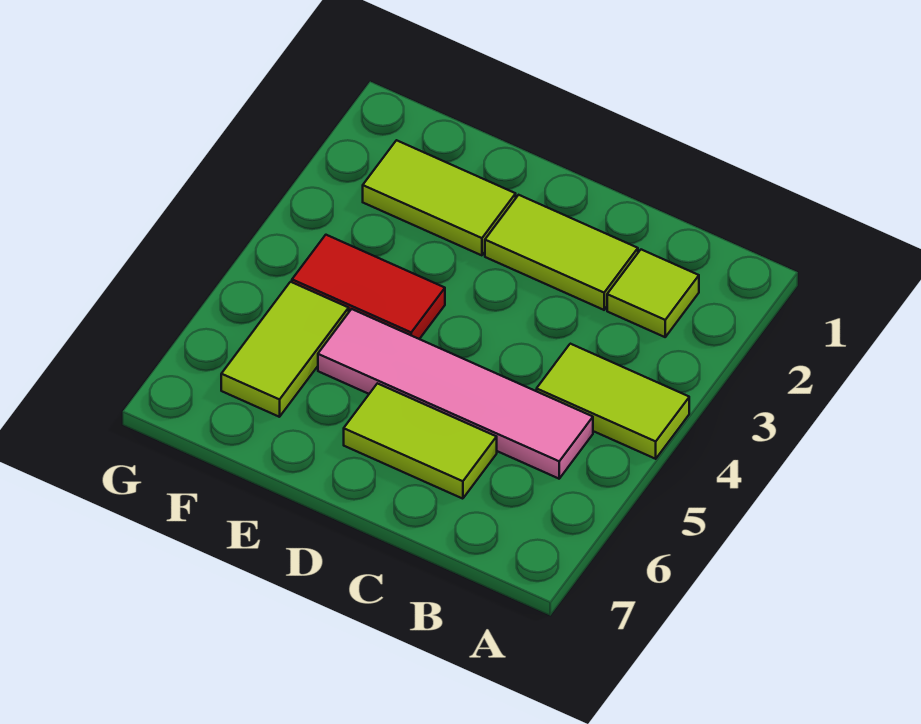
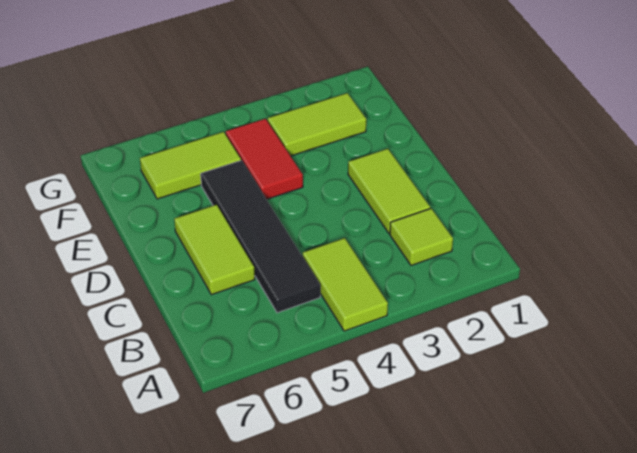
pink 1x4 tile [318,309,593,479] -> black 1x4 tile [201,160,320,313]
lime 1x2 tile [363,140,516,255] -> lime 1x2 tile turned to [268,93,366,156]

